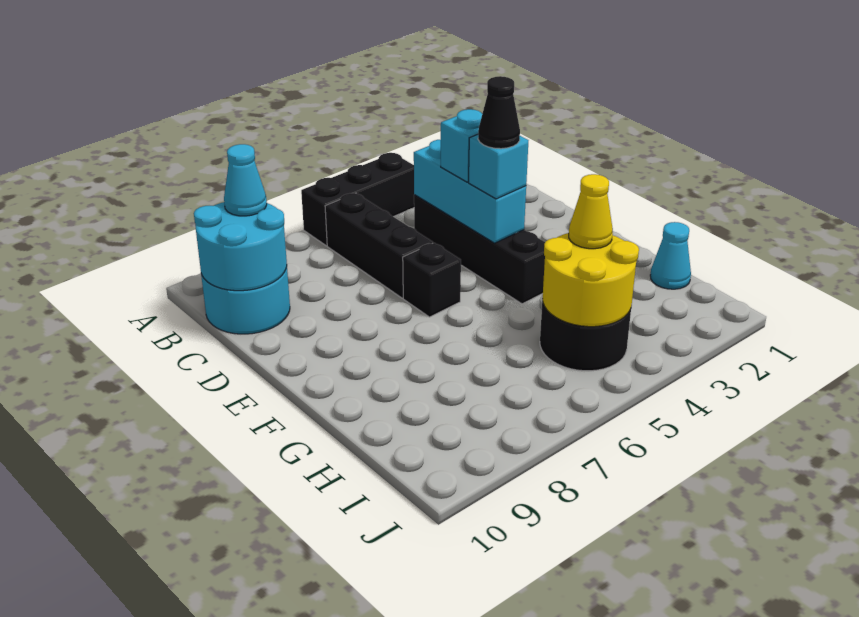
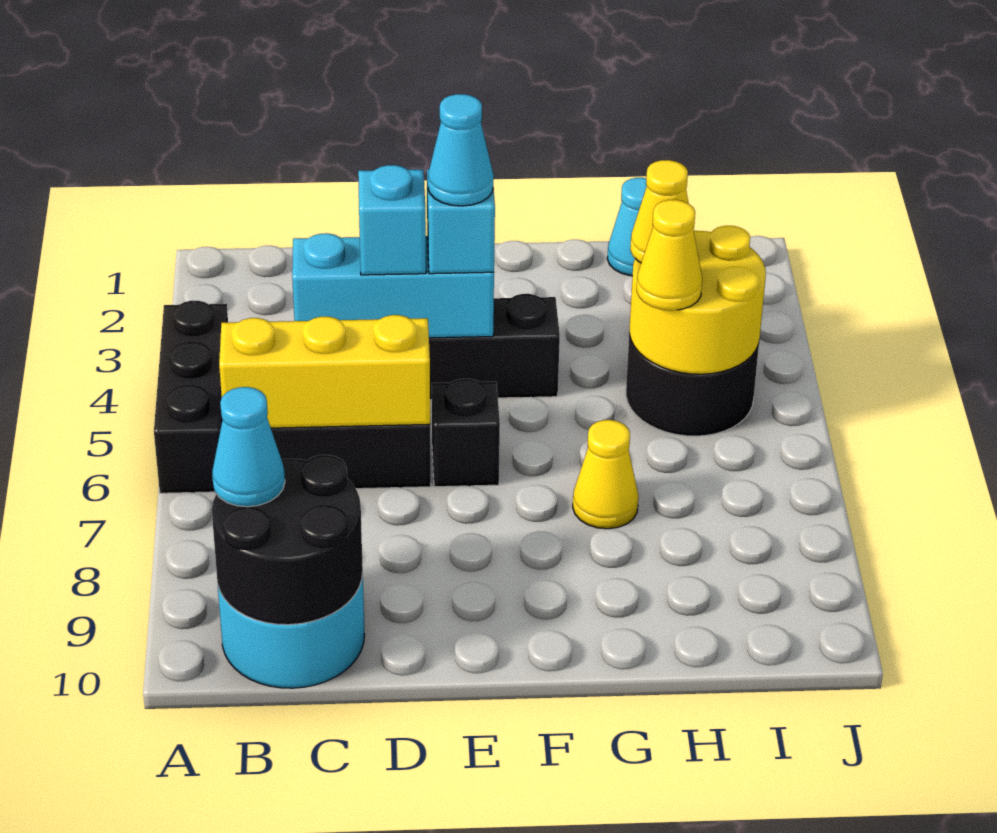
none -> yellow 1x3 brick [219,315,430,428]
cyan 2x2 round brick [194,202,287,291] -> black 2x2 round brick [212,455,363,625]
black 1x1 cone [478,76,520,149] -> cyan 1x1 cone [428,94,494,206]
none -> yellow 1x1 cone [573,420,638,529]
none -> yellow 1x1 cone [636,200,702,310]

